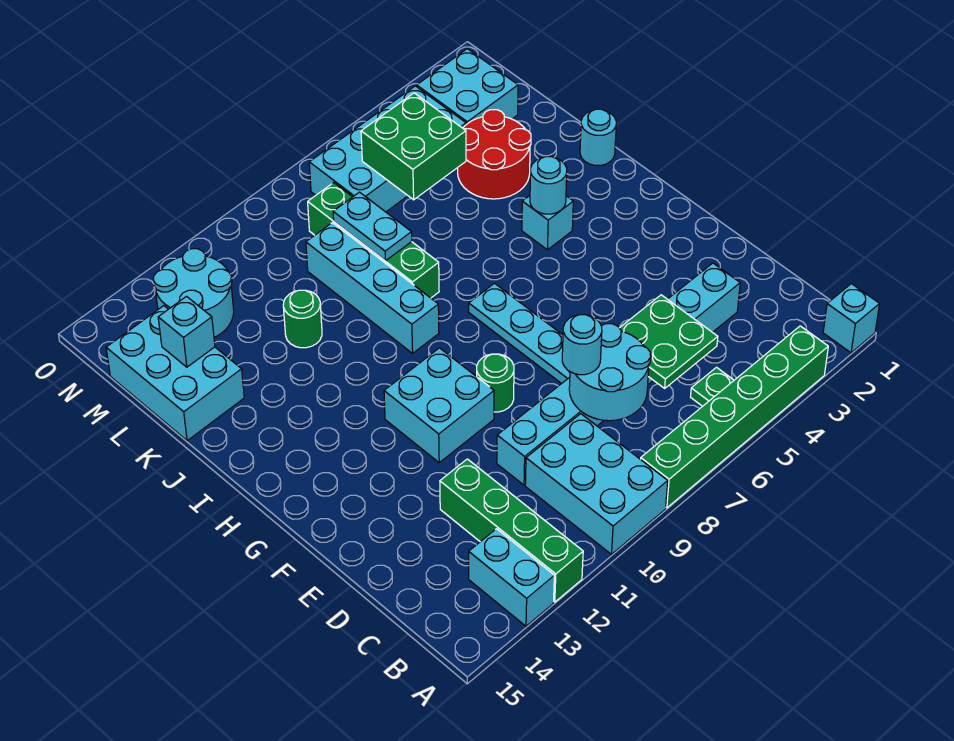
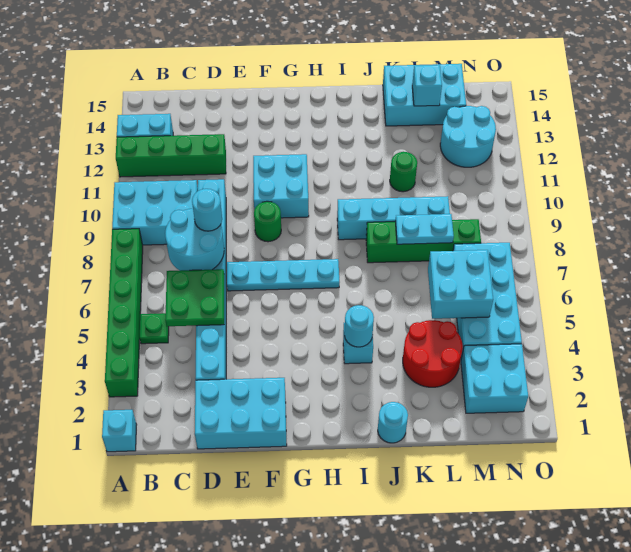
none -> cyan 2x3 brick [195,377,287,449]
green 2x2 brick [361,93,466,200] -> cyan 2x2 brick [428,250,493,319]

